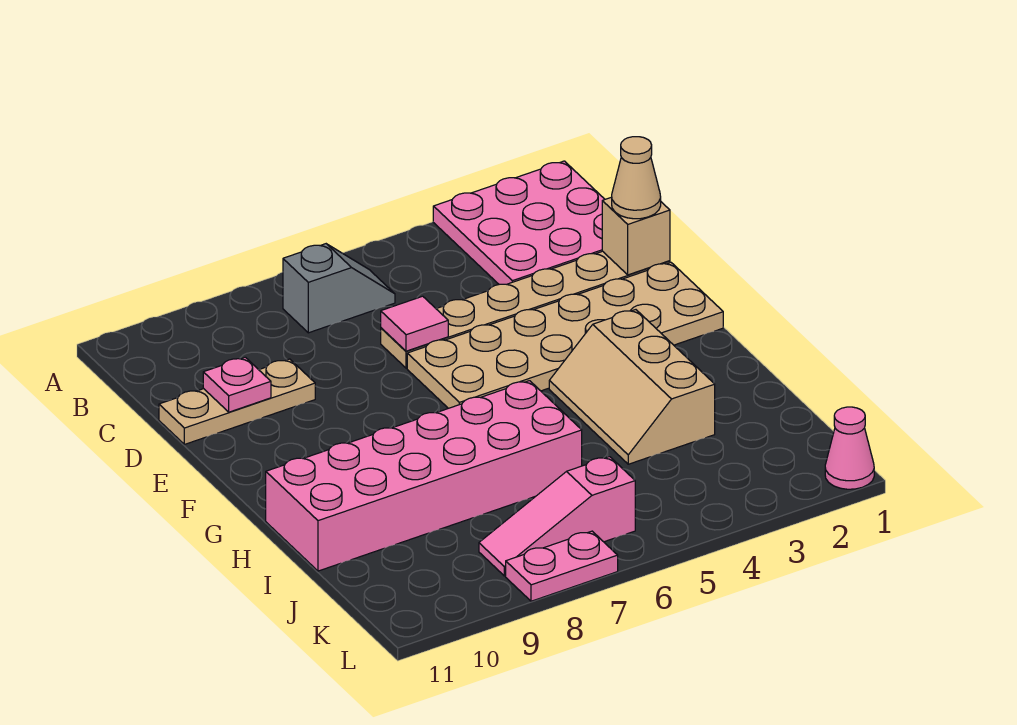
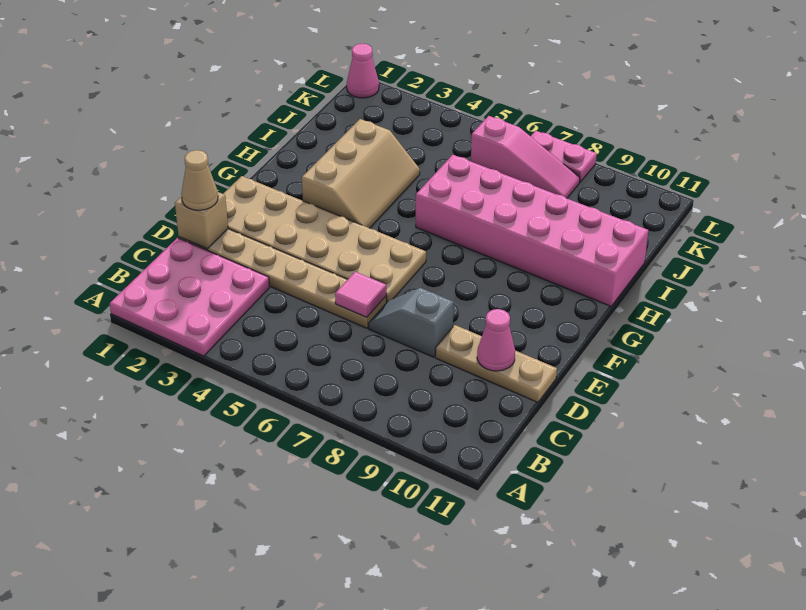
grey 1x2 slope [283,244,395,333] -> grey 1x2 slope moved to [368,288,454,357]
pink 1x1 plate [203,357,271,412] -> pink 1x1 cone [477,309,515,371]

